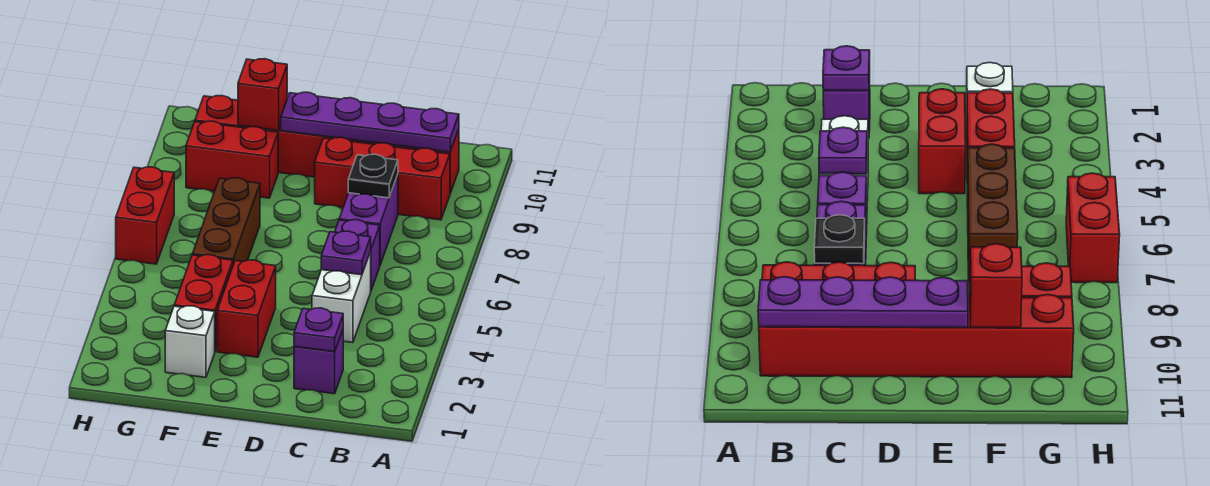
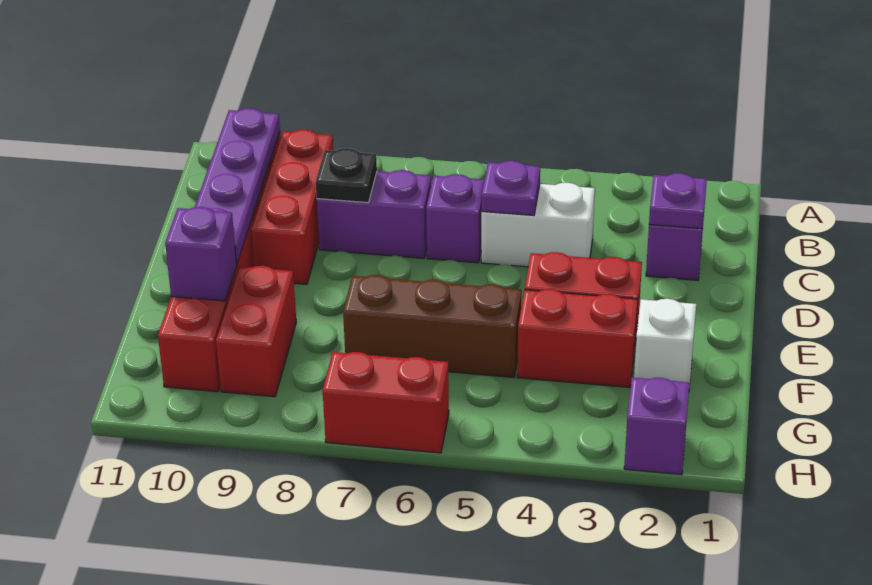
red 1x1 brick [238,59,287,130] -> purple 1x1 brick [165,207,237,301]
none -> purple 1x1 brick [624,378,690,475]

